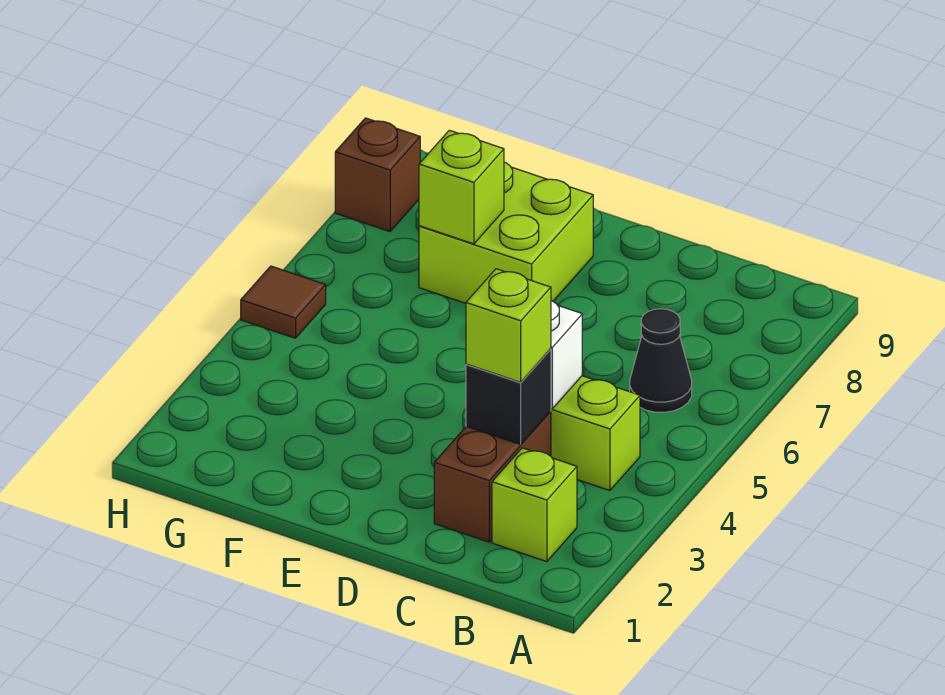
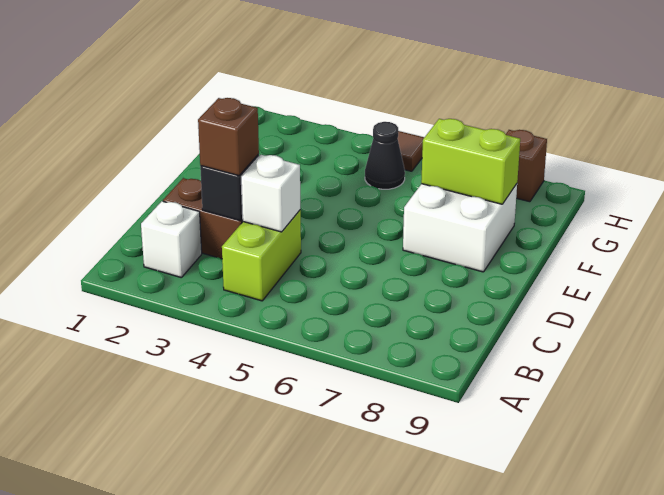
lime 1x1 brick [492,448,577,562] -> white 1x1 brick [141,201,202,278]
black 1x1 cone [630,309,692,412] -> black 1x1 cone moved to [365,122,405,189]
lime 1x1 brick [466,269,551,382] -> brown 1x1 brick [198,98,259,176]
lime 2x2 brick [419,162,593,303] -> white 2x2 brick [403,184,517,272]
lime 1x1 brick [419,130,504,244] -> lime 1x2 brick [421,119,520,204]

